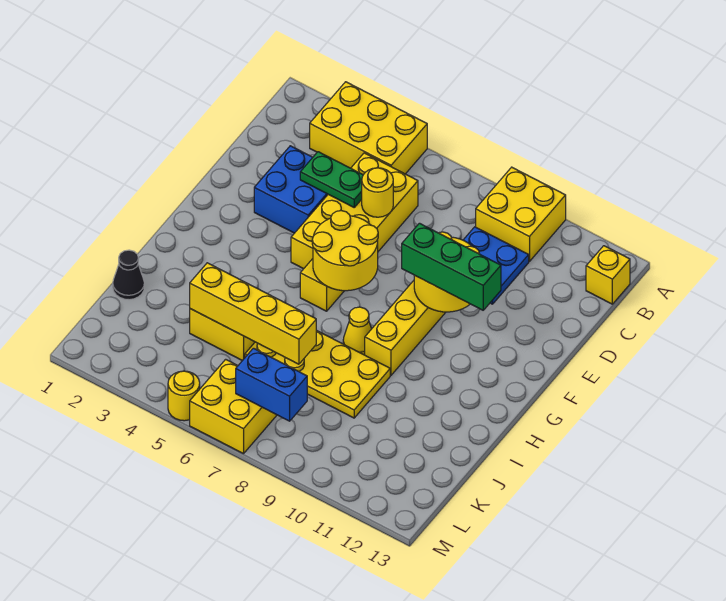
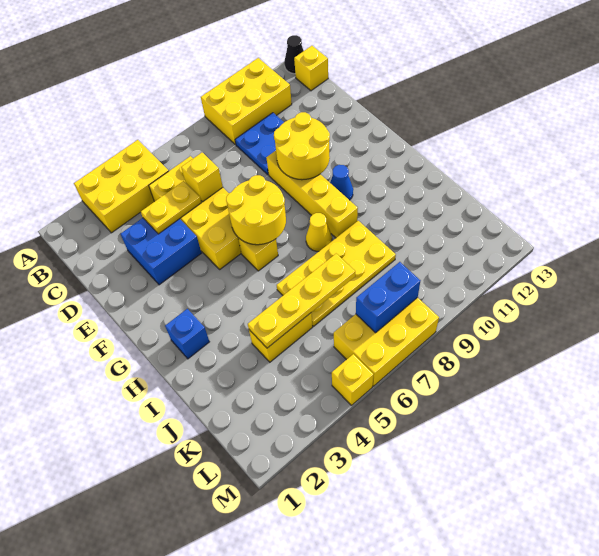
yellow 2x2 brick [476,167,566,262] -> yellow 2x3 brick [201,58,292,145]
green 1x2 plate [300,152,363,207] -> yellow 1x2 plate [141,181,201,234]
yellow 1x1 round brick [362,168,393,217] -> yellow 1x1 brick [181,153,223,202]
green 1x3 brick [402,223,501,310] -> none
none -> blue 1x1 cone [330,165,353,200]
none -> blue 1x1 brick [165,309,209,359]
black 1x1 cone [113,250,144,300] -> black 1x1 cone moved to [284,35,304,74]
yellow 1x4 brick [190,263,316,364] -> yellow 1x4 plate [248,254,355,348]
yellow 2x2 brick [190,359,277,454] -> yellow 2x3 brick [334,297,439,386]
yellow 1x1 round brick [168,371,200,421] -> yellow 1x1 brick [332,354,374,405]

